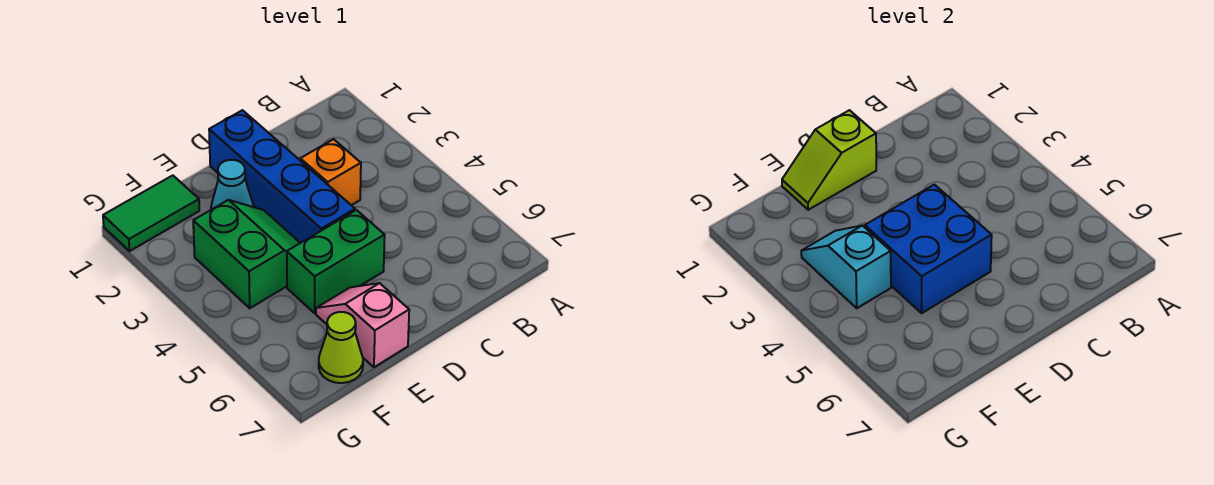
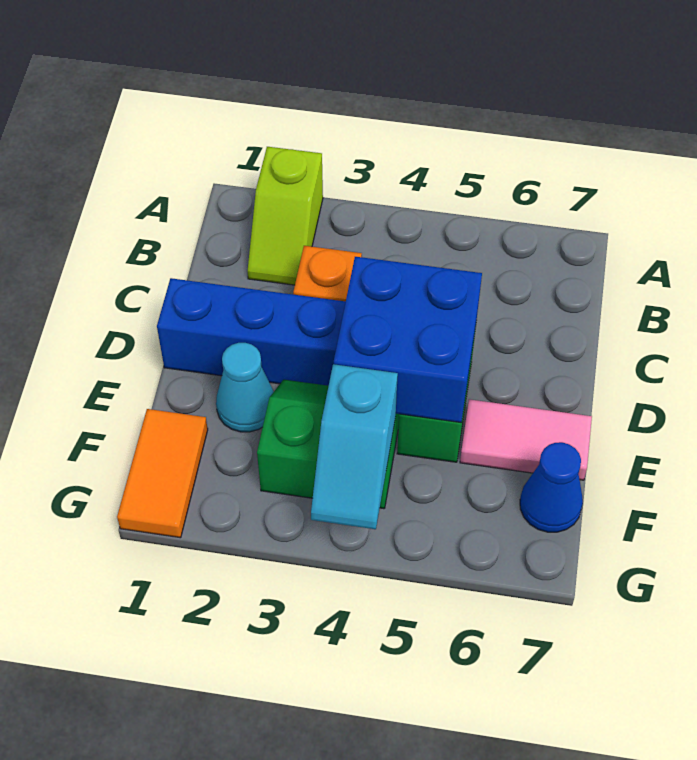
lime 1x2 slope [782,110,876,210] -> lime 1x2 slope moved to [248,147,323,285]
pink 1x2 slope [316,283,409,367] -> pink 1x2 tile [460,399,592,480]
green 1x2 tile [103,175,199,251] -> orange 1x2 tile [117,409,208,538]
cyan 1x2 slope [801,225,891,308] -> cyan 1x2 slope turned to [311,364,398,529]
lime 1x1 cone [319,312,363,383] -> blue 1x1 cone [520,442,583,532]

